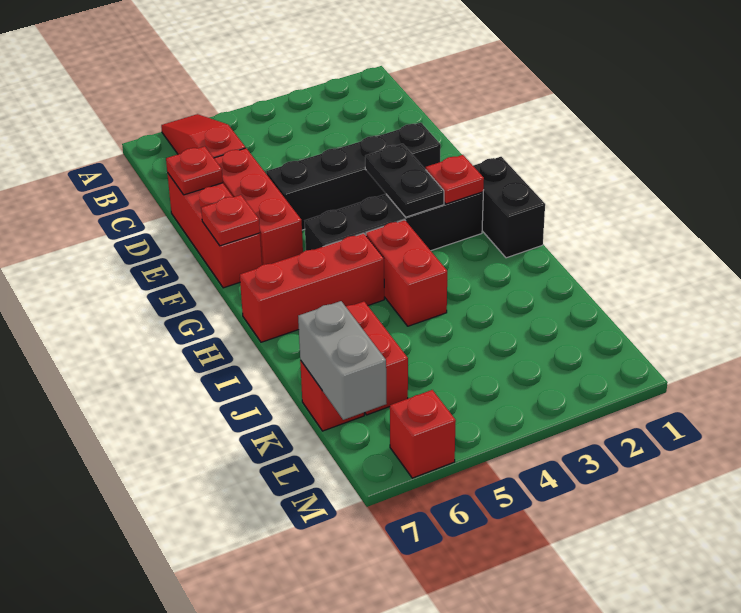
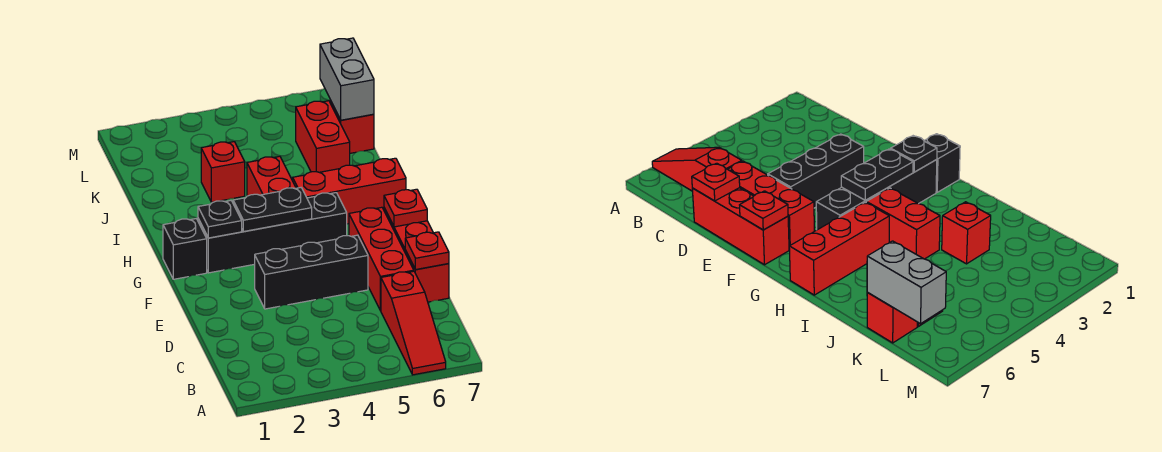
black 1x4 brick [266,123,441,230] -> black 1x3 brick [255,235,368,309]
black 1x2 plate [365,144,444,217] -> black 1x2 plate turned to [233,188,312,232]
black 1x2 brick [473,157,545,258] -> black 1x1 brick [163,219,207,279]
red 1x1 plate [426,155,484,204] -> black 1x1 plate [198,201,242,238]
red 1x1 brick [390,390,456,478] -> red 1x1 brick moved to [201,142,245,202]

